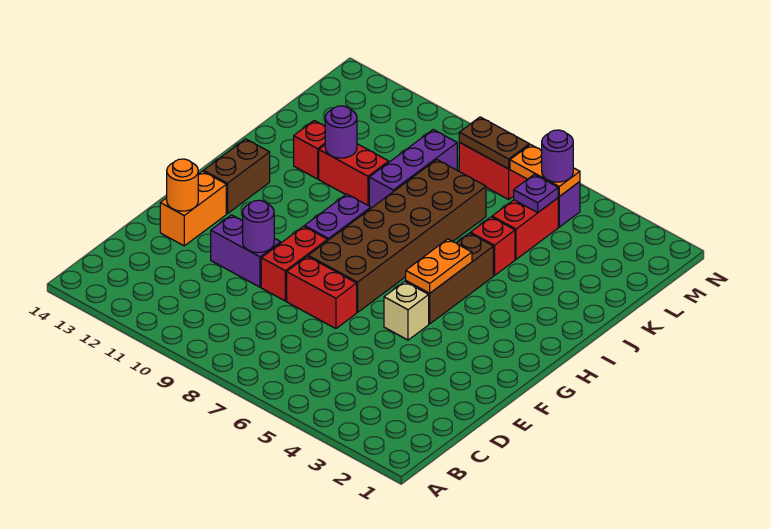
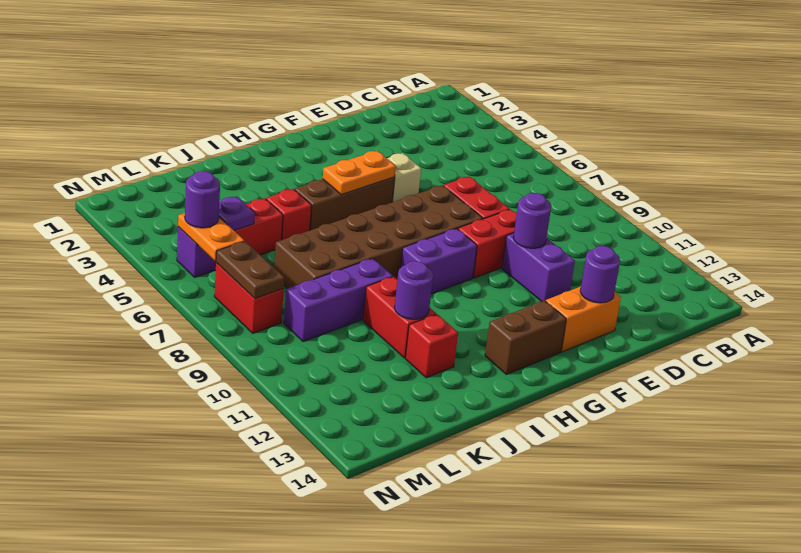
orange 1x1 round brick [167,159,198,211] -> purple 1x1 round brick [580,246,620,303]

